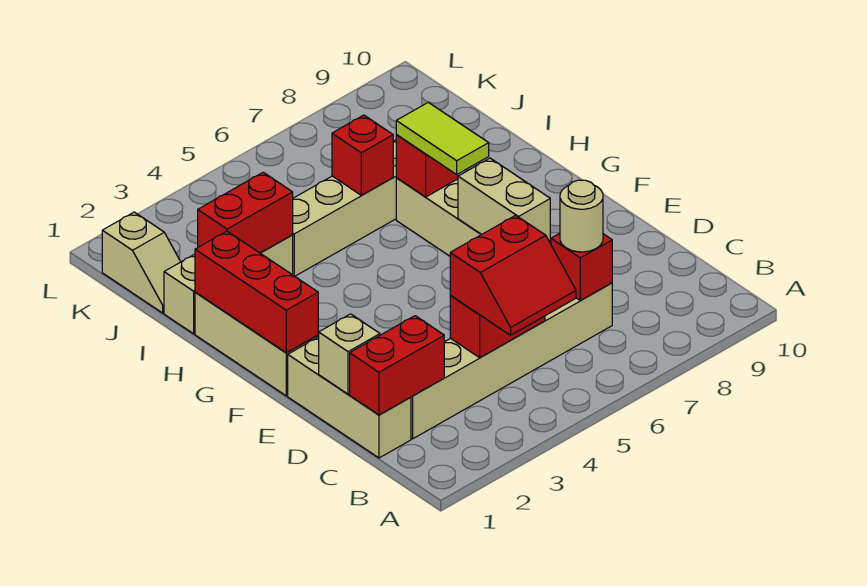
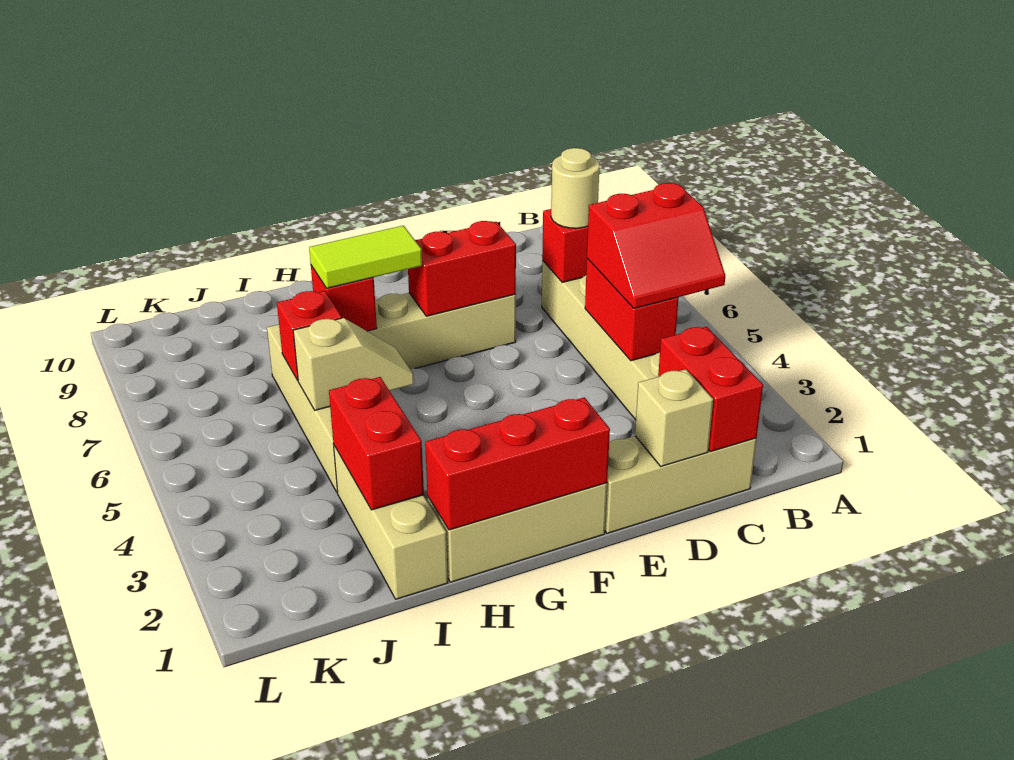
red 2x2 slope [450,215,576,335] -> red 2x2 slope turned to [587,183,725,309]
tan 1x2 brick [458,158,550,242] -> red 1x2 brick [408,221,516,316]
tan 1x2 slope [102,212,180,313] -> tan 1x2 slope moved to [293,318,414,410]

